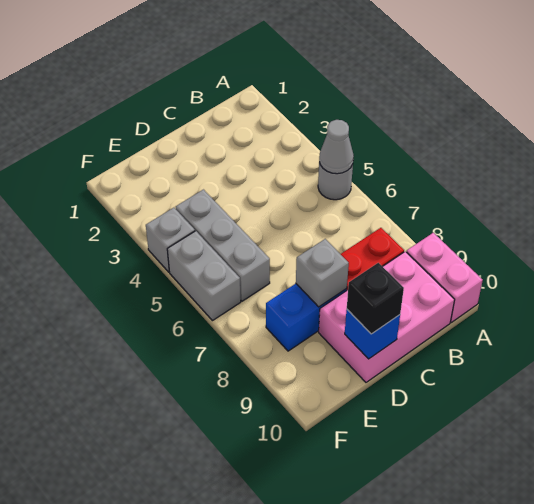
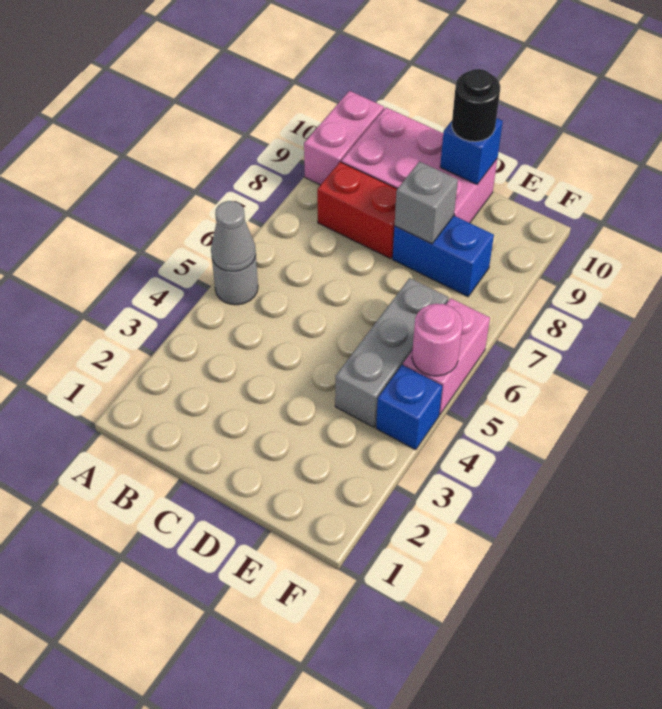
black 1x1 brick [347,263,404,334] -> black 1x1 round brick [452,69,500,142]
grey 1x1 brick [146,208,195,272] -> blue 1x1 brick [376,365,442,450]
grey 1x2 brick [167,231,241,321] -> pink 1x2 brick [403,298,490,415]
none -> pink 1x1 round brick [412,304,463,376]

